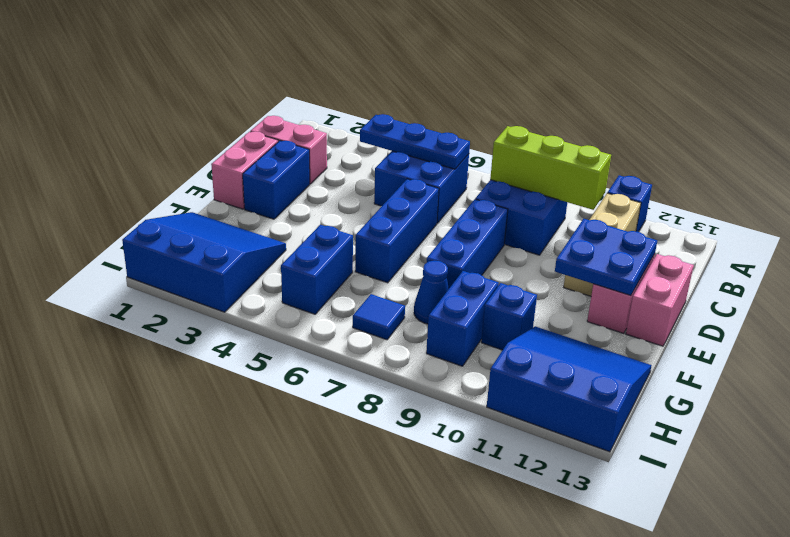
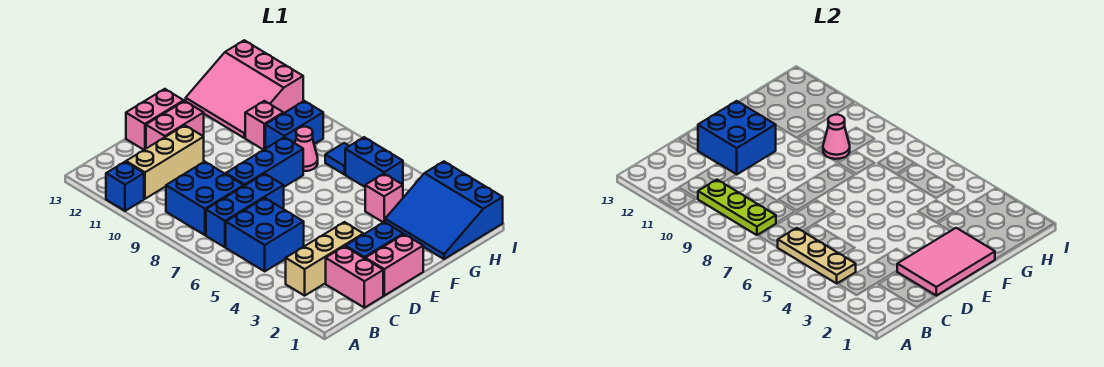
none -> tan 1x3 brick [286,222,363,296]
blue 1x3 plate [360,114,470,169] -> tan 1x3 plate [777,228,856,283]
lime 1x3 brick [490,126,611,210] -> lime 1x3 plate [698,180,776,235]
none -> pink 2x3 tile [897,228,995,296]
blue 1x3 brick [355,179,439,283] -> blue 1x3 brick moved to [206,174,284,247]
blue 2x2 plate [555,219,657,296] -> blue 2x2 brick [698,101,776,174]
none -> pink 1x1 brick [365,174,403,222]
blue 1x2 brick [281,225,353,314] -> blue 1x2 brick turned to [345,137,403,187]
blue 1x1 cone [414,260,449,324] -> pink 1x1 cone [295,127,318,171]
none -> pink 1x1 cone [823,115,850,159]
blue 1x1 brick [481,283,537,350] -> pink 1x1 brick [245,101,283,150]
blue 3x3 slope [487,326,652,452] -> pink 3x3 slope [186,40,303,138]

